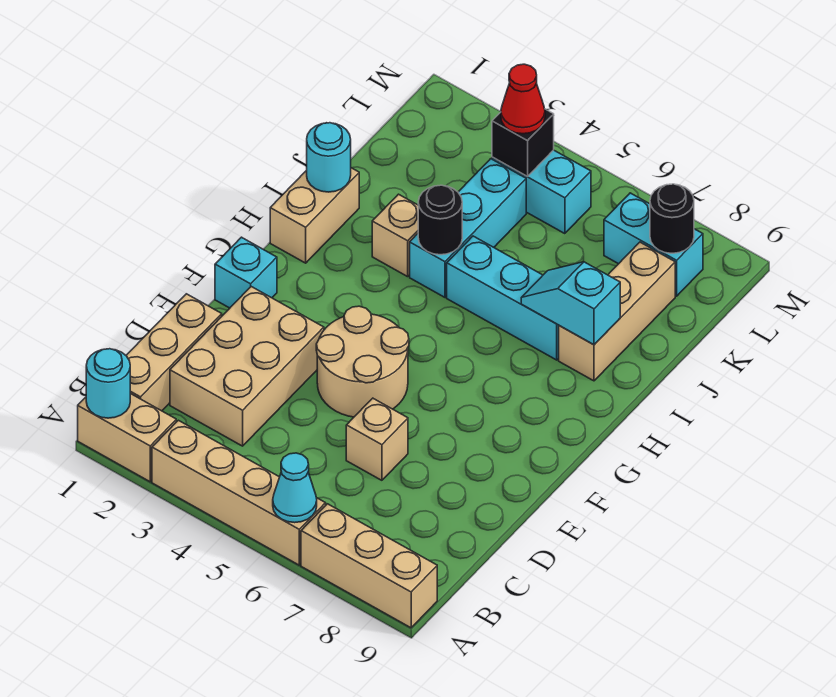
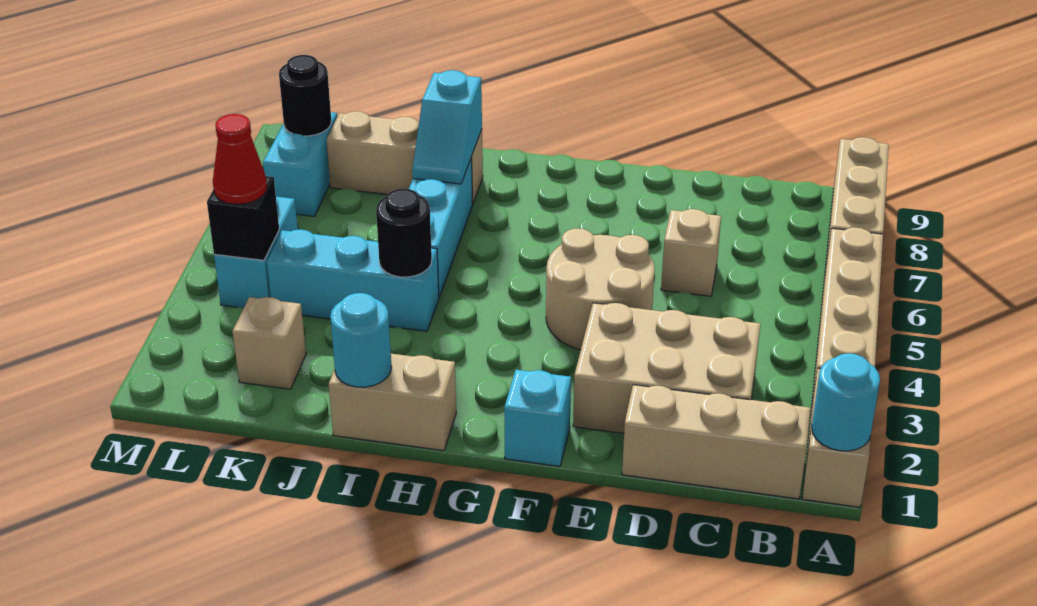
cyan 1x1 cone [273,453,317,523] -> none
tan 1x1 brick [372,194,418,277] -> tan 1x1 brick moved to [233,297,306,389]

